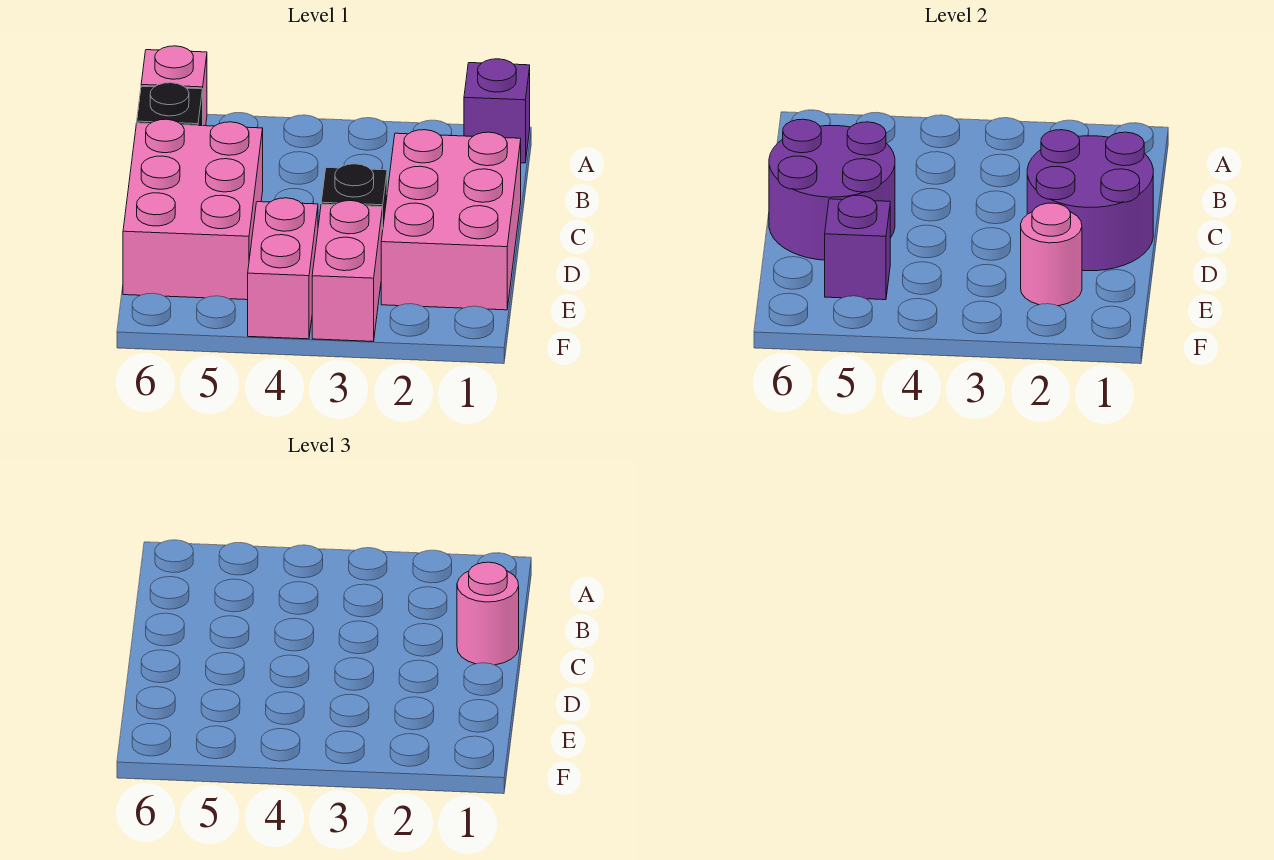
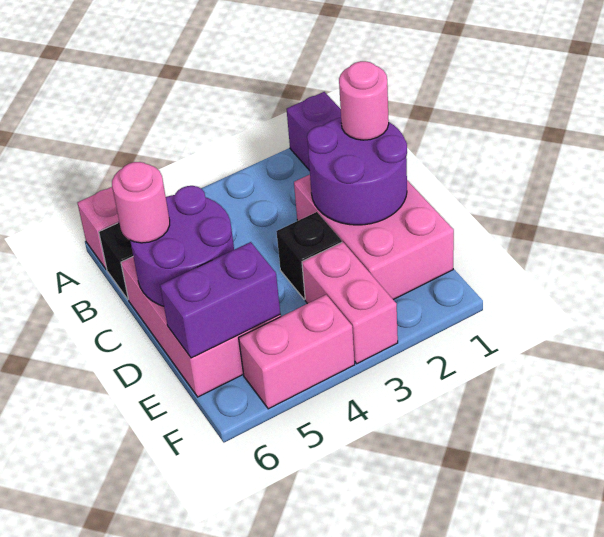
pink 1x1 round brick [1021,203,1082,306] -> pink 1x1 round brick moved to [112,162,170,243]
pink 1x2 brick [248,198,318,339] -> pink 1x2 brick turned to [239,295,355,409]
purple 1x1 brick [825,195,890,300] -> purple 1x2 brick [160,242,280,358]

